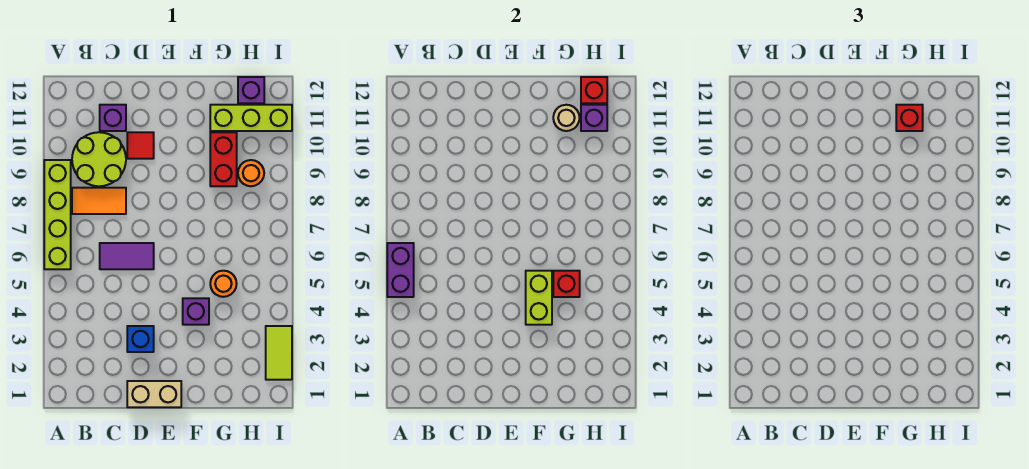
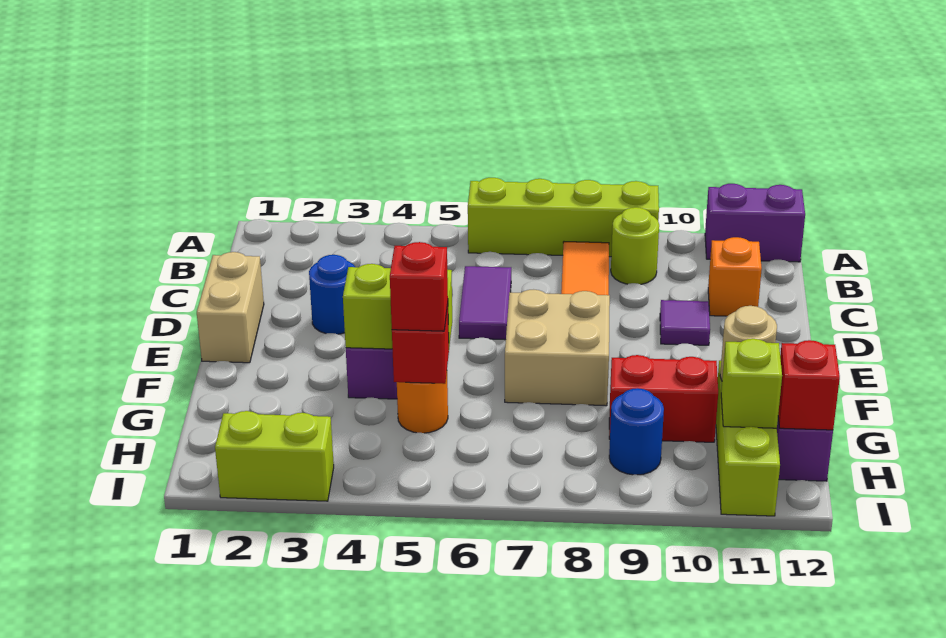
purple 1x2 brick [387,243,414,297] -> purple 1x2 brick moved to [705,184,805,262]
lime 2x2 round brick [72,132,126,186] -> lime 1x1 round brick [611,207,659,284]
purple 1x1 brick [100,105,126,131] -> orange 1x1 brick [708,237,762,316]
blue 1x1 brick [127,326,154,352] -> blue 1x1 round brick [309,255,355,334]
red 1x1 tile [127,132,154,159] -> purple 1x1 tile [660,300,710,345]
none -> tan 2x2 brick [505,290,610,406]
red 1x1 brick [896,105,923,131] -> red 1x1 brick moved to [390,242,448,331]
orange 1x1 round brick [238,160,264,186] -> blue 1x1 round brick [609,388,664,475]
purple 1x1 brick [581,105,607,131] -> lime 1x1 brick [721,339,782,428]
lime 1x2 tile [266,326,292,380] -> lime 1x2 brick [215,411,334,501]

